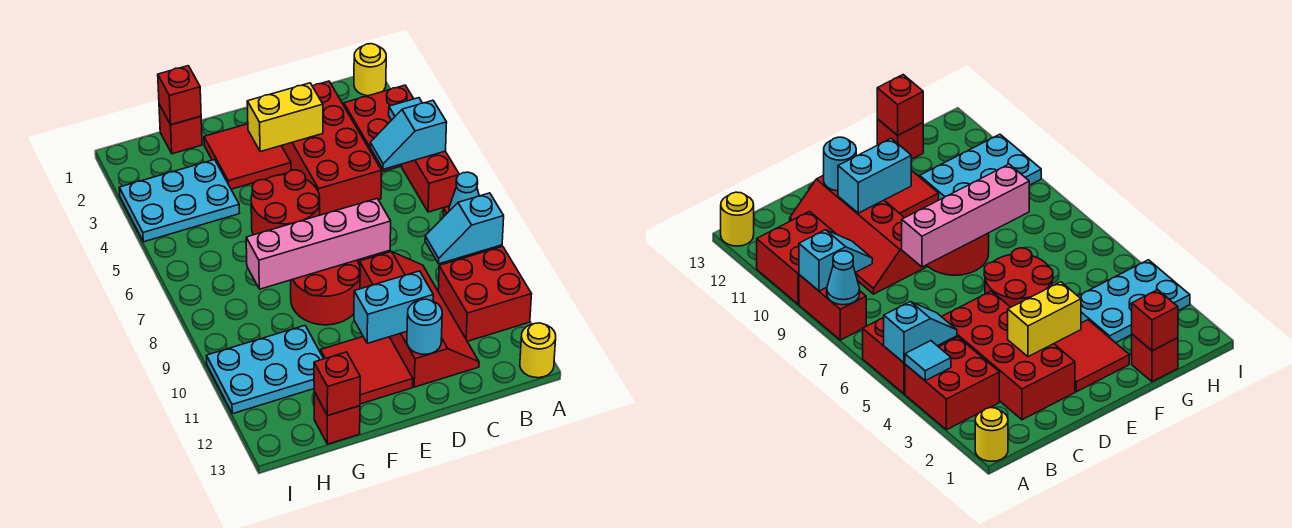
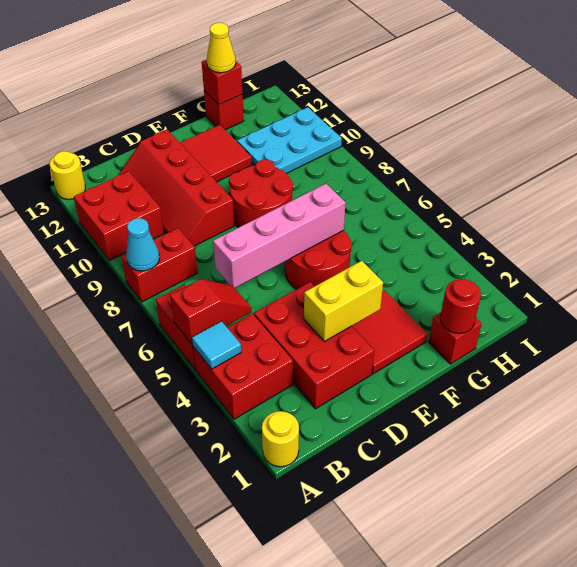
cyan 1x2 slope [370,100,447,169] -> red 1x2 slope [170,279,251,344]
red 1x2 brick [799,275,866,340] -> red 1x2 brick turned to [121,228,198,302]
cyan 1x2 slope [425,193,504,264] -> none
red 2x4 brick [282,81,382,215] -> red 2x3 brick [254,282,374,409]
pink 1x4 brick [246,199,391,289] -> pink 1x4 brick moved to [213,184,346,288]
cyan 1x2 brick [354,271,433,343] -> none
cyan 1x1 round brick [407,299,442,354] -> none
red 1x1 brick [158,66,201,125] -> red 1x1 round brick [440,279,481,333]
cyan 2x3 plate [119,160,240,242] -> none
none -> yellow 1x1 cone [207,23,236,73]

